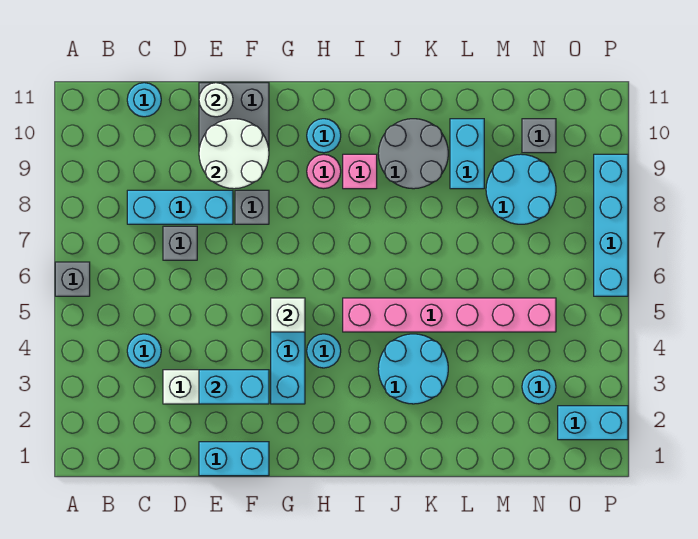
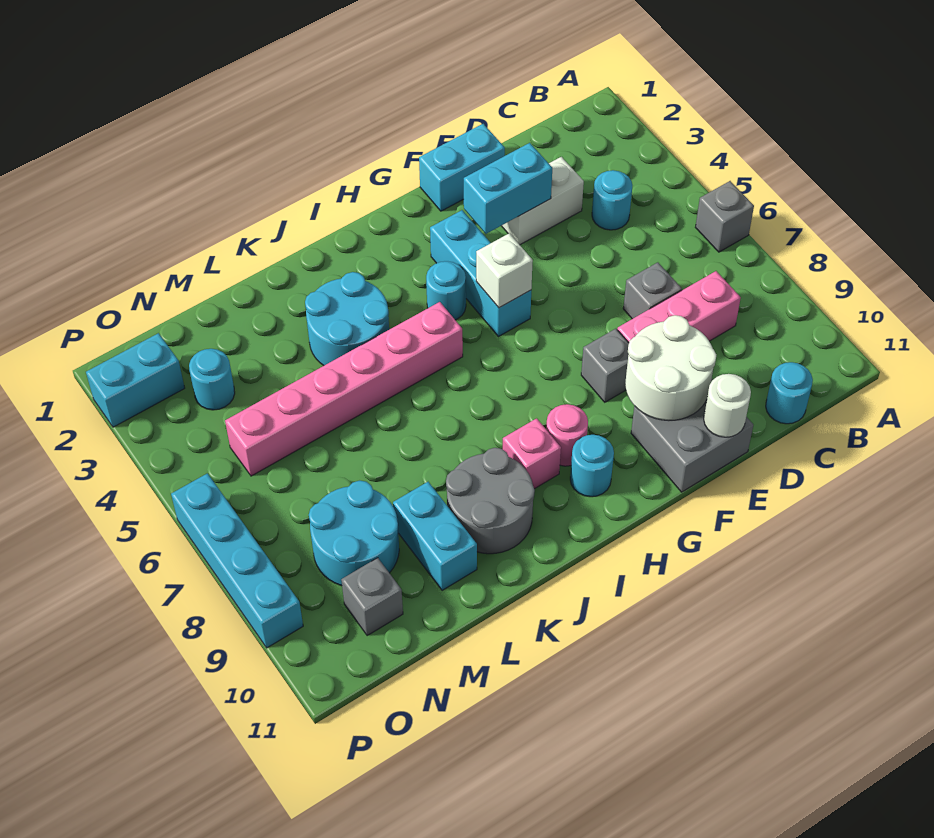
cyan 1x3 brick [127,190,233,224] -> pink 1x3 brick [617,271,741,343]

